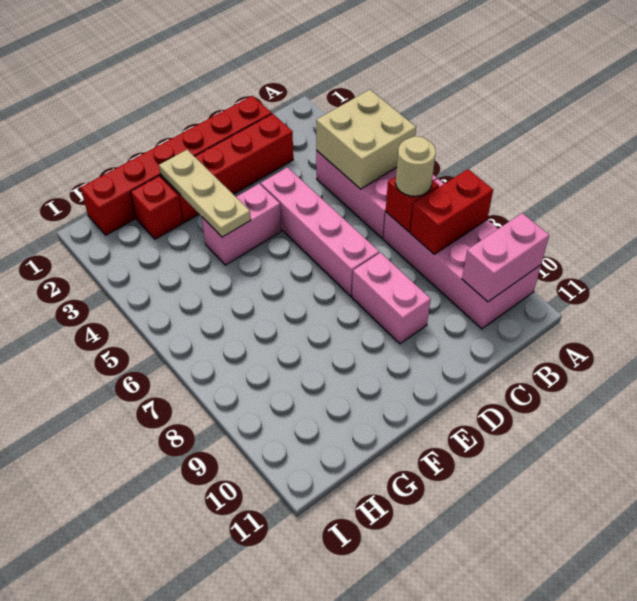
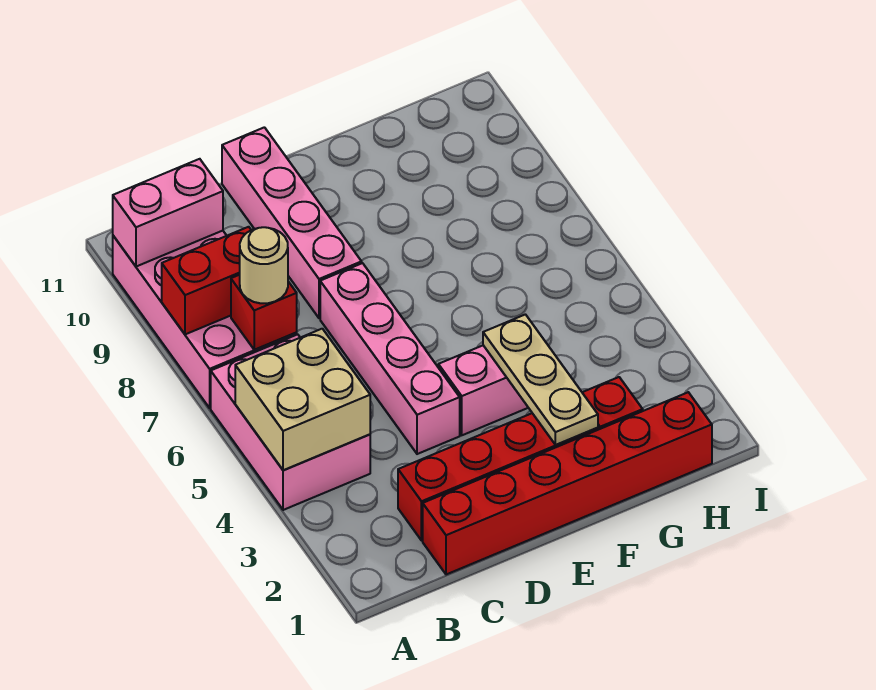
pink 1x2 brick [352,253,431,344] -> pink 1x4 brick [222,127,362,318]

